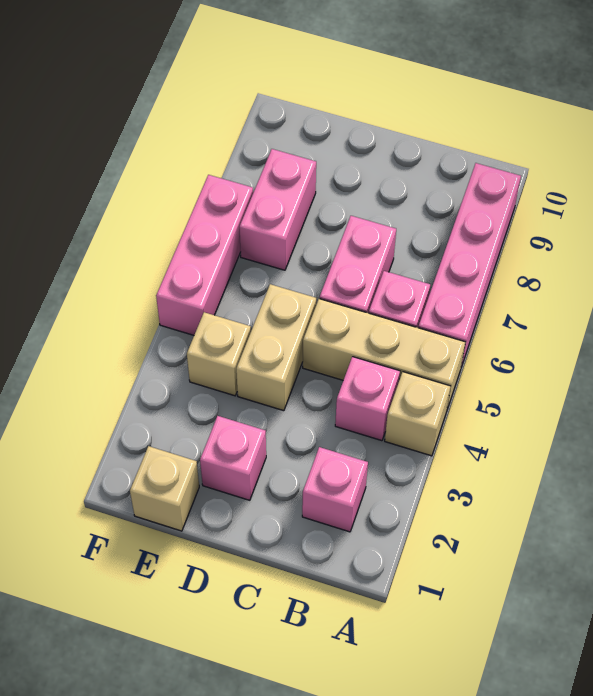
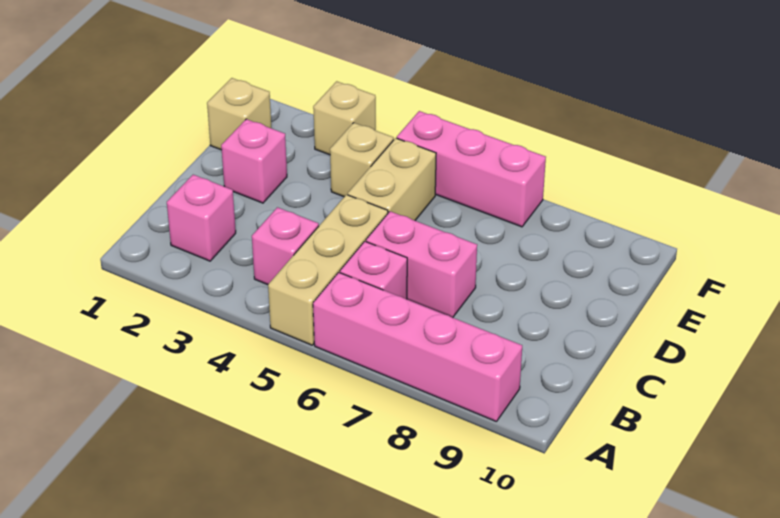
tan 1x1 brick [385,372,451,456] -> tan 1x1 brick moved to [313,81,376,155]
tan 1x2 brick [236,284,316,411] -> tan 1x2 brick turned to [348,138,436,221]
pink 1x2 brick [239,149,316,270] -> none

